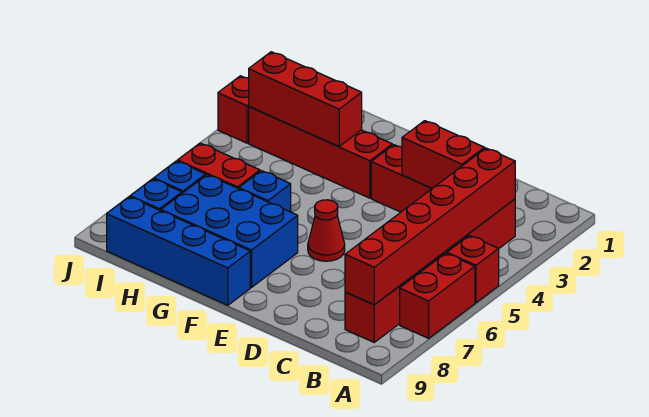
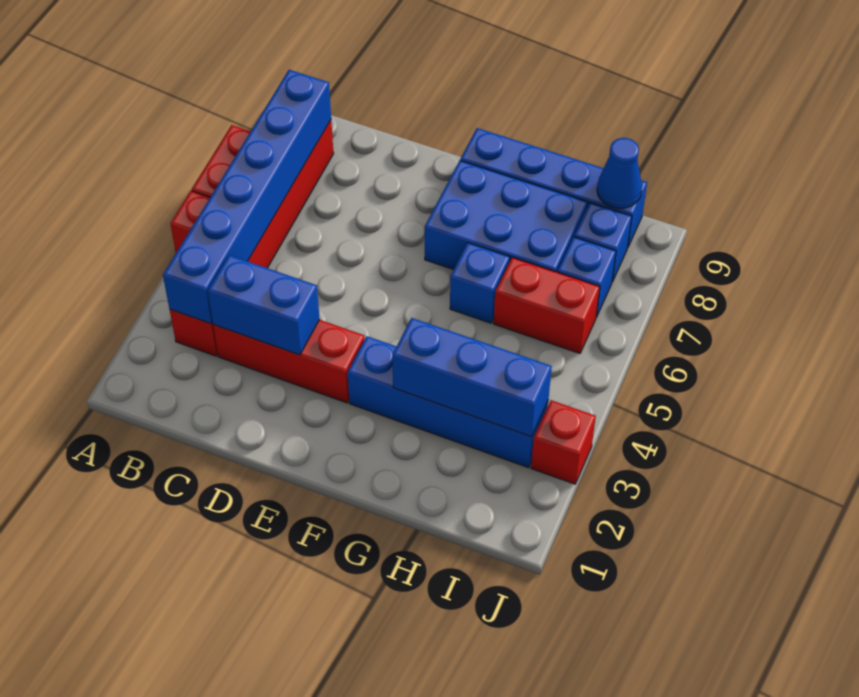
red 1x6 brick [345,148,515,305] -> blue 1x6 brick [163,70,331,324]
red 1x2 brick [402,121,485,188] -> blue 1x2 brick [208,255,320,355]
red 1x1 cone [308,200,345,261] -> none
red 1x4 brick [249,107,392,198] -> blue 1x4 brick [348,336,548,468]
red 1x3 brick [249,52,362,147] -> blue 1x3 brick [392,318,552,436]
none -> blue 1x1 cone [597,138,642,209]

